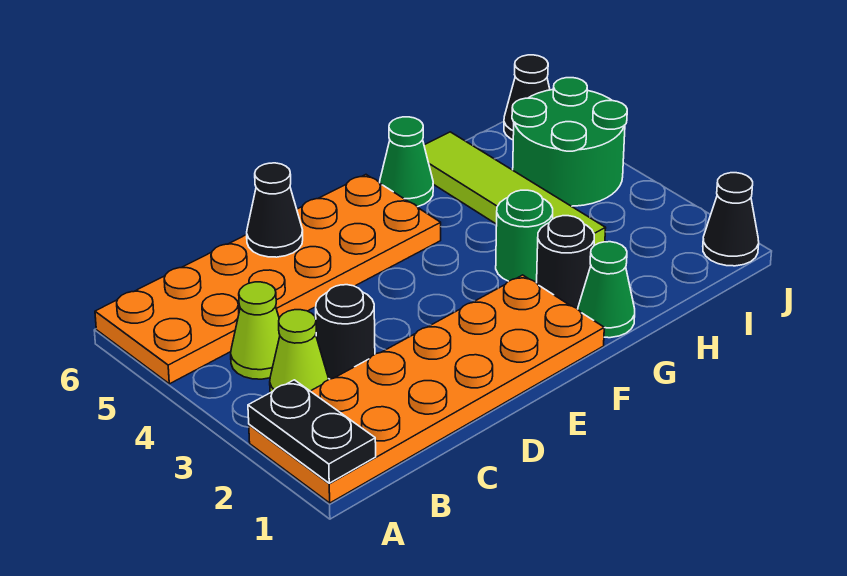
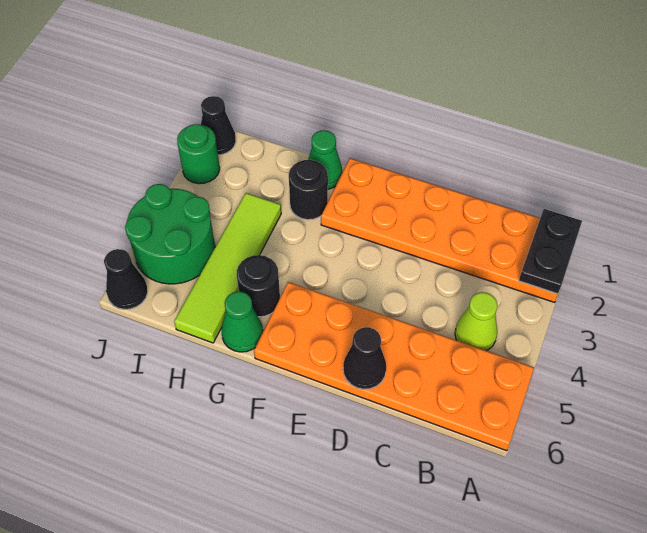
lime 1x1 cone [270,310,328,393] -> none
black 1x1 round brick [316,285,375,379] -> black 1x1 round brick moved to [237,255,280,317]
green 1x1 round brick [496,190,553,282] -> green 1x1 round brick moved to [177,124,220,184]

